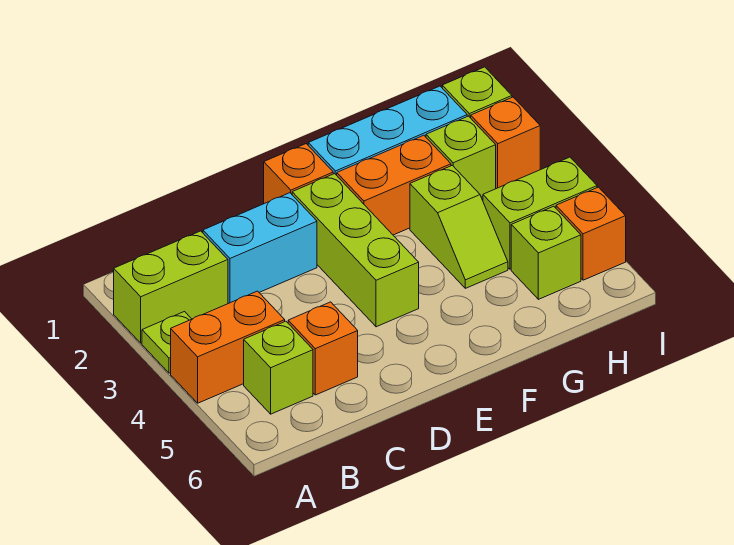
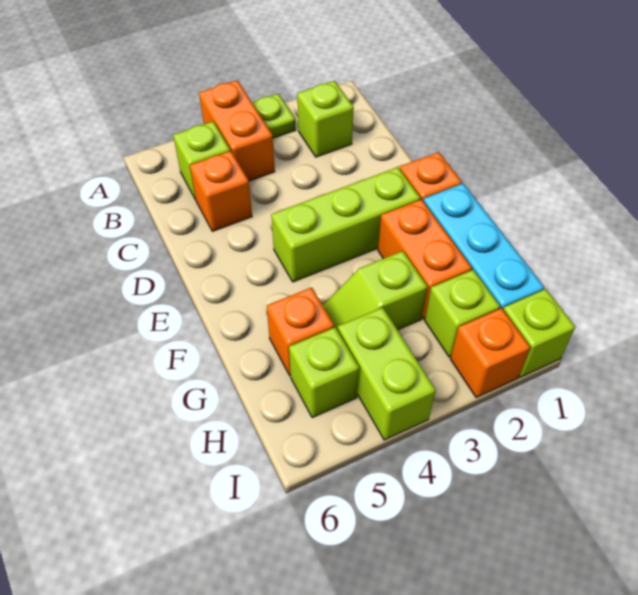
lime 1x2 brick [114,231,228,343] -> lime 1x1 brick [297,81,354,157]
cyan 1x2 brick [203,193,317,303] -> none
orange 1x1 brick [556,187,626,280] -> orange 1x1 brick moved to [267,287,334,376]

